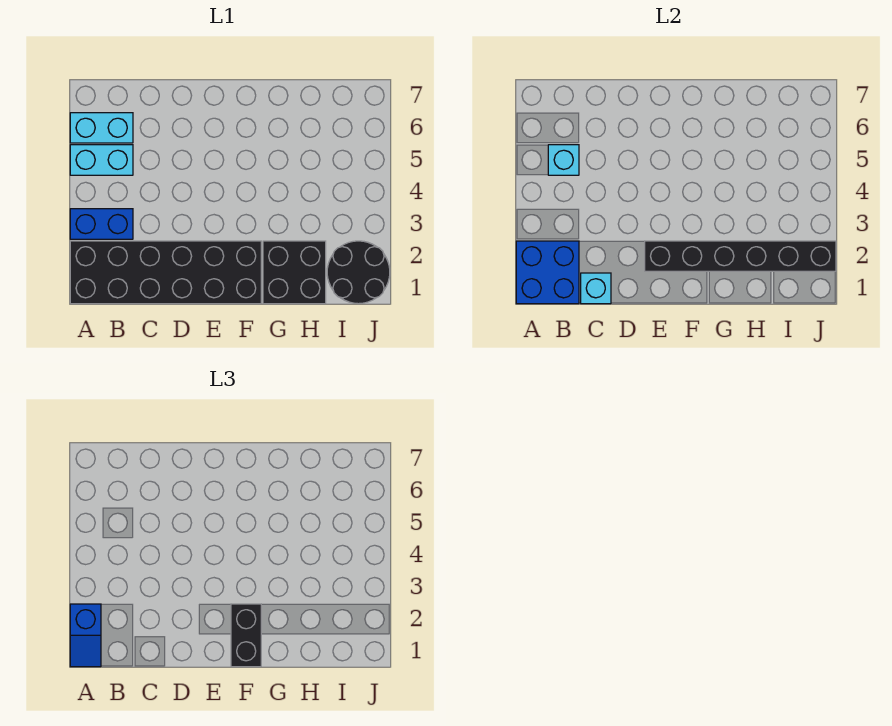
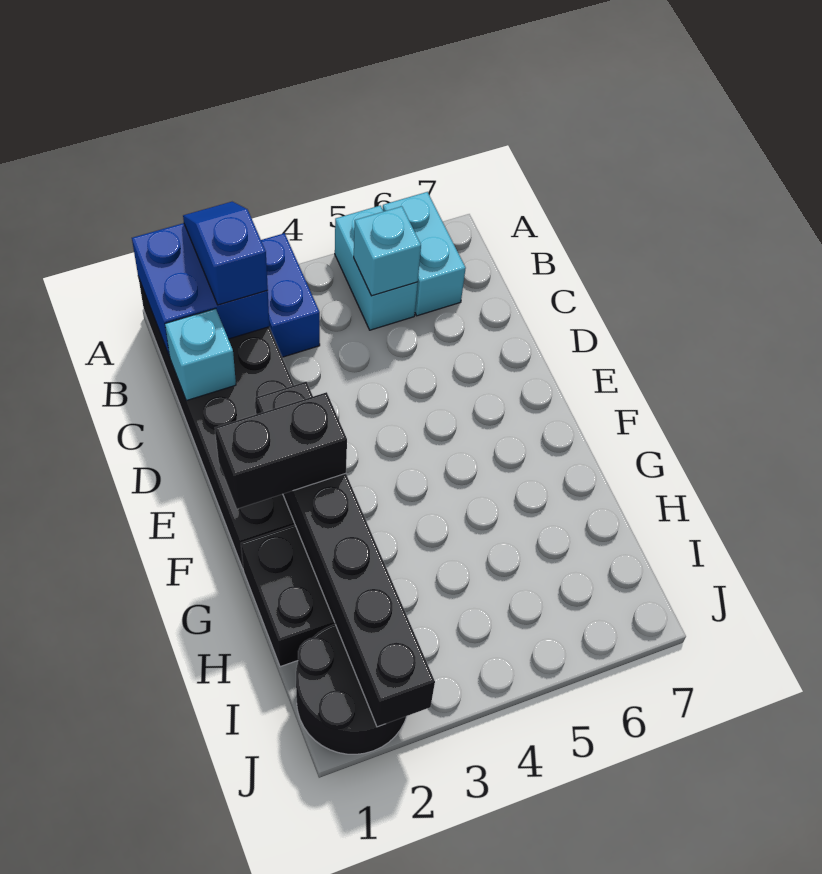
blue 1x2 slope [70,604,101,667] -> blue 1x2 slope turned to [183,202,268,305]

